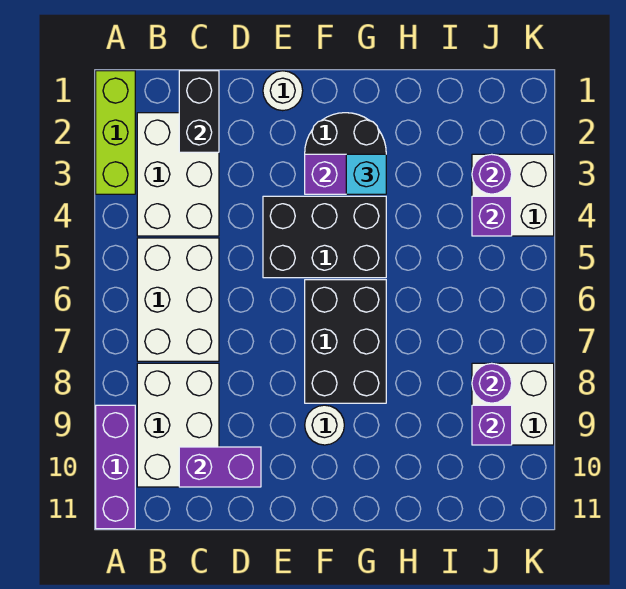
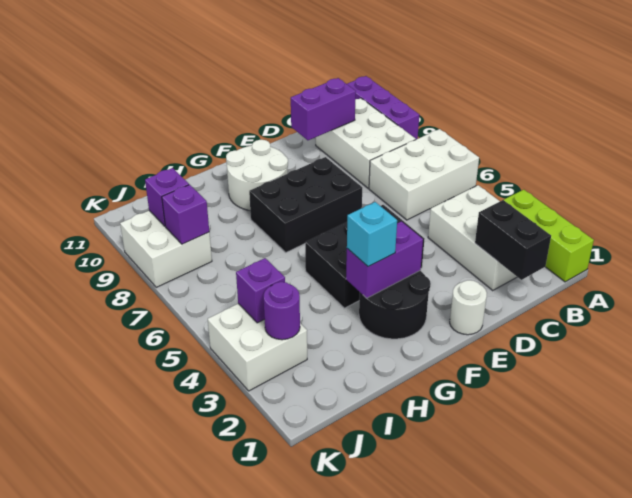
white 2x3 brick [137,238,219,361] -> white 2x3 brick turned to [369,129,479,220]
black 2x3 brick [305,280,386,403] -> black 2x3 brick turned to [249,157,362,252]
white 1x1 round brick [305,405,344,445] -> white 2x2 round brick [226,140,288,210]
purple 1x1 round brick [472,363,512,403] -> purple 1x1 brick [162,185,209,244]

